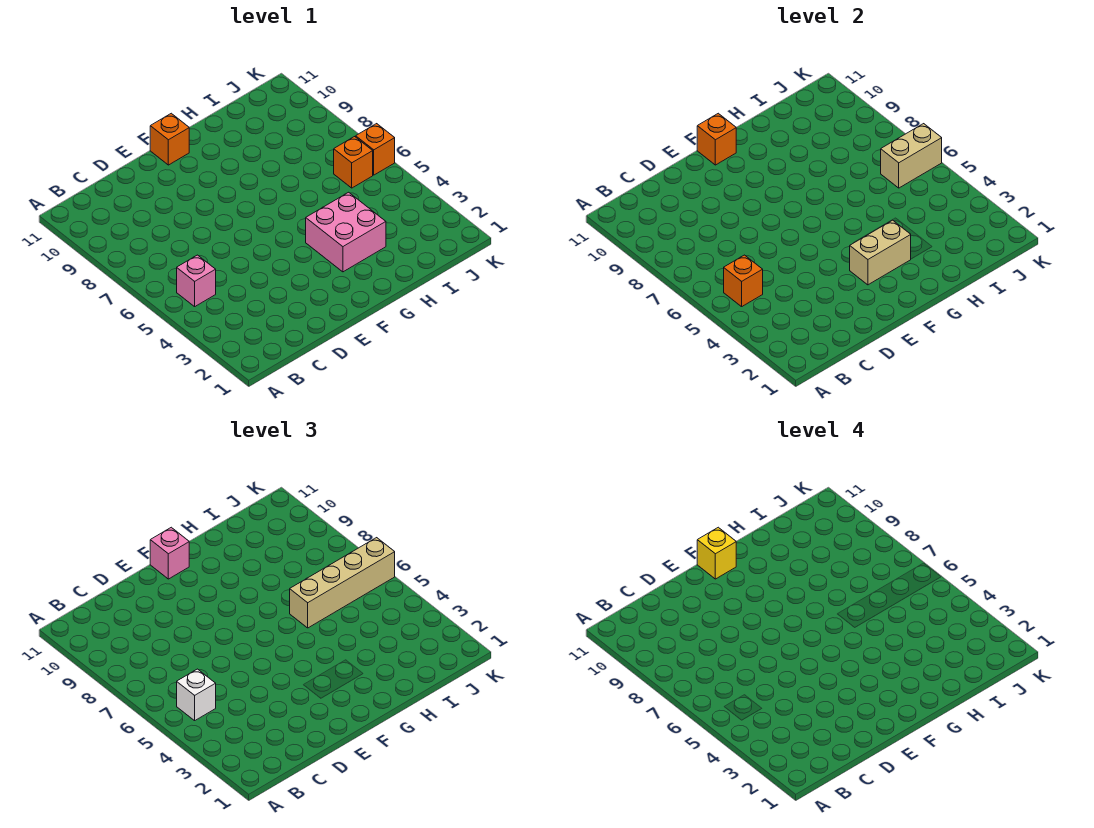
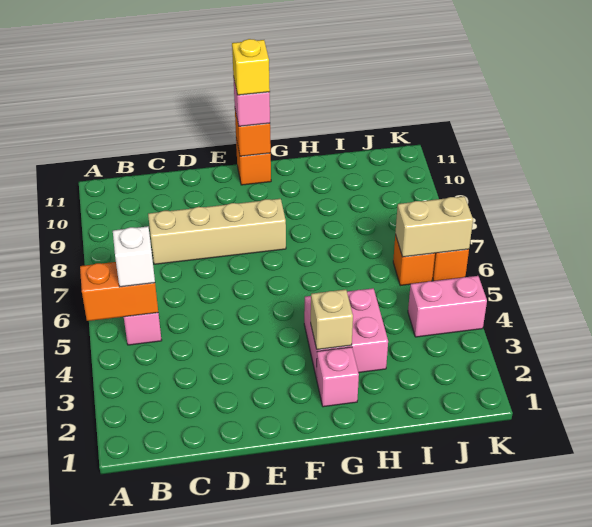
orange 1x1 brick [724,255,763,307] -> orange 1x2 brick [80,262,158,321]
tan 1x2 brick [850,220,911,285] -> tan 1x1 brick [311,289,353,350]
none -> pink 1x1 brick [316,347,359,407]
tan 1x4 brick [290,538,395,628] -> tan 1x4 brick moved to [148,199,286,264]
none -> pink 1x2 brick [408,276,487,337]

